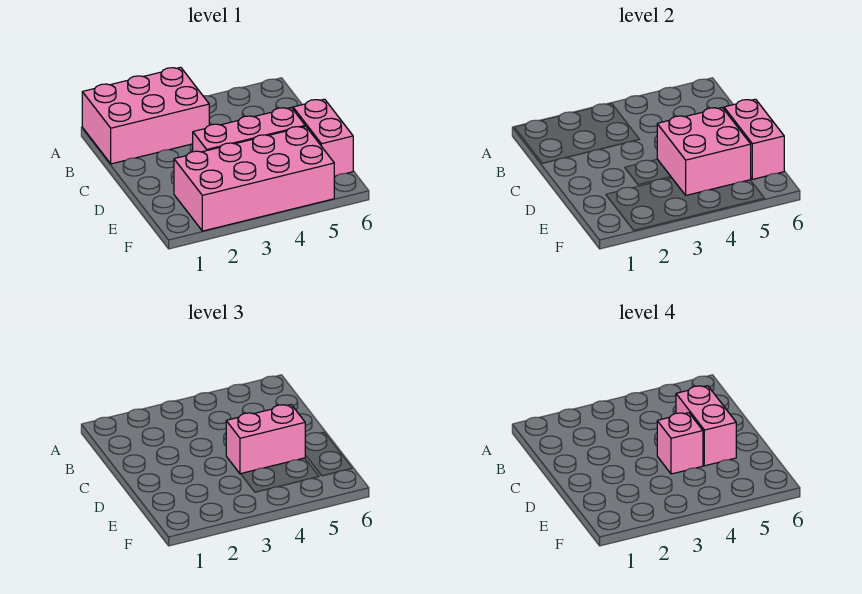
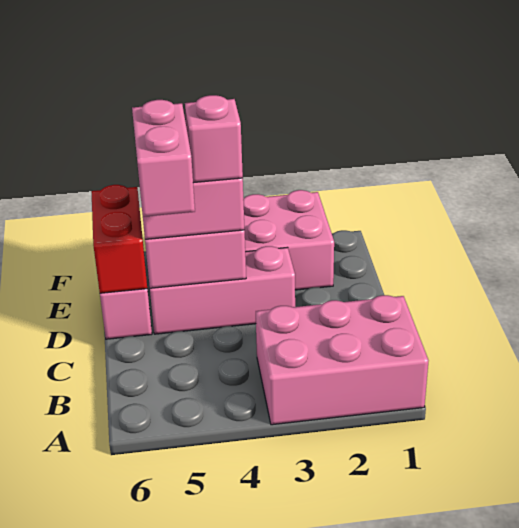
pink 1x2 brick [724,99,784,179] -> red 1x2 brick [91,185,147,293]

